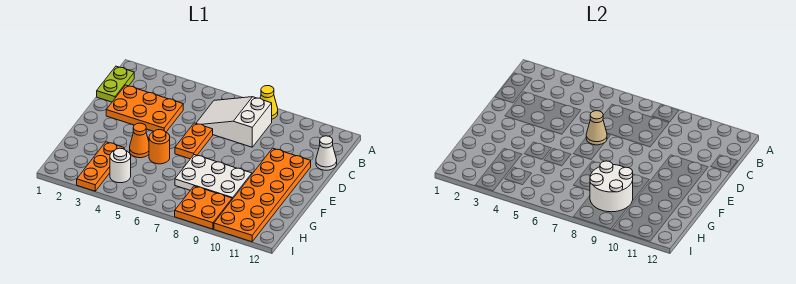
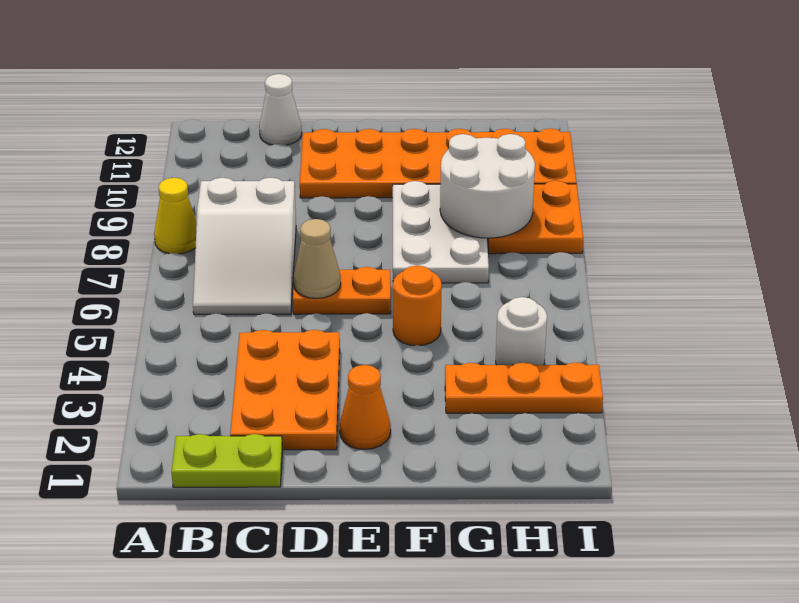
orange 1x1 cone [130,123,149,158] -> orange 1x1 cone moved to [340,365,391,449]

